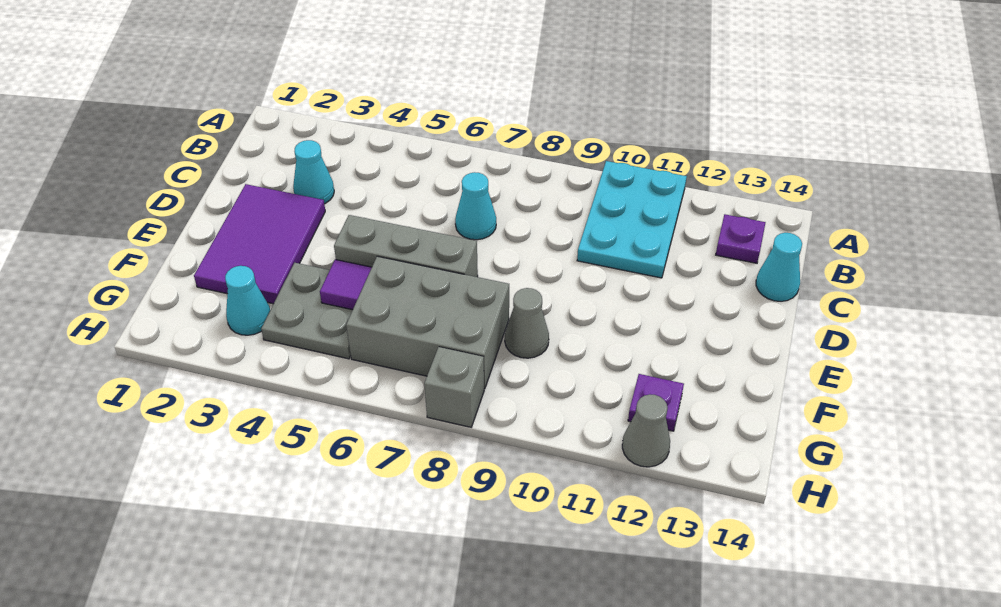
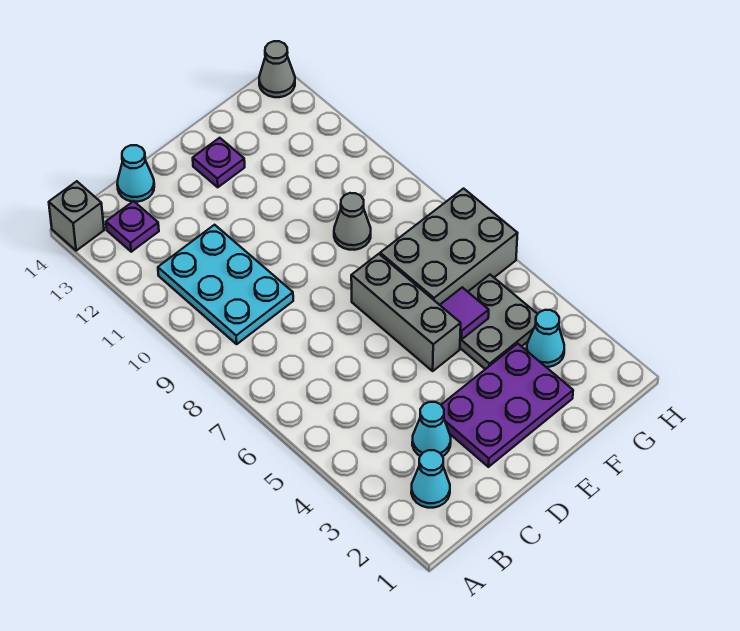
cyan 2x3 plate [577,161,687,278] -> cyan 2x3 plate turned to [158,225,293,344]
cyan 1x1 cone [455,172,496,240] -> cyan 1x1 cone moved to [411,450,450,508]
purple 2x3 tile [194,184,325,304] -> purple 2x3 plate [441,344,573,467]
grey 2x3 brick [346,256,509,389] -> grey 2x3 brick turned to [380,189,518,305]
purple 1x1 plate [628,374,684,431] -> purple 1x1 plate moved to [193,138,245,187]
grey 1x1 brick [424,347,484,427] -> grey 1x1 brick moved to [49,181,104,251]
grey 1x1 cone [622,394,670,467] -> grey 1x1 cone moved to [259,41,295,97]

